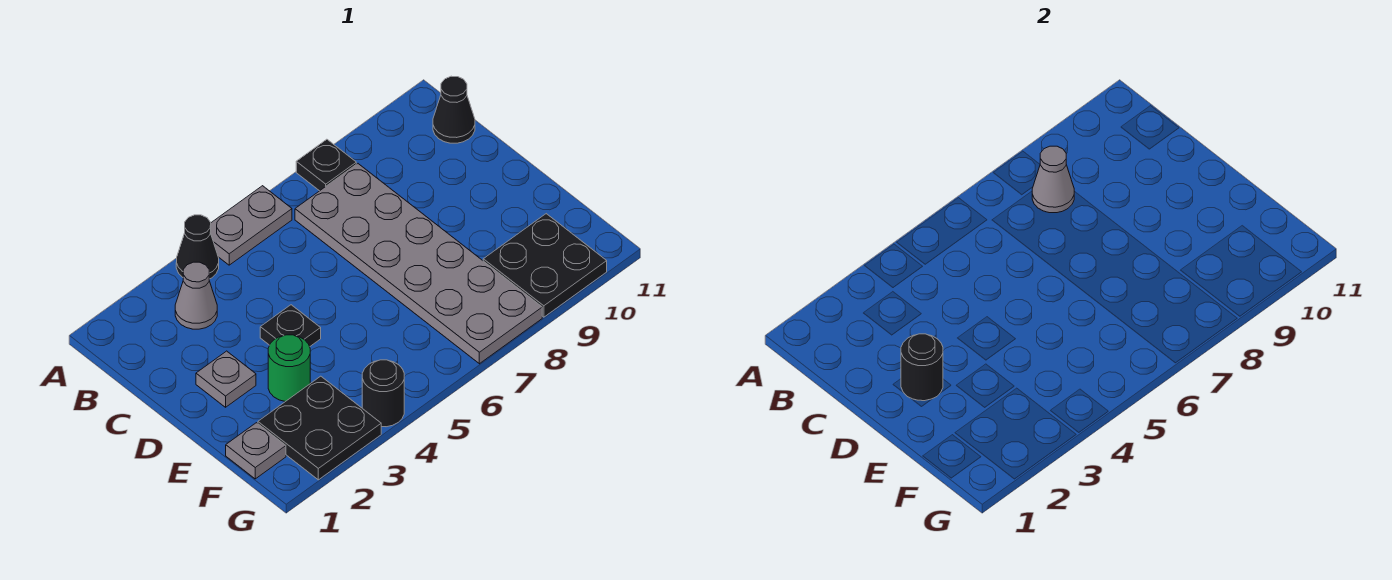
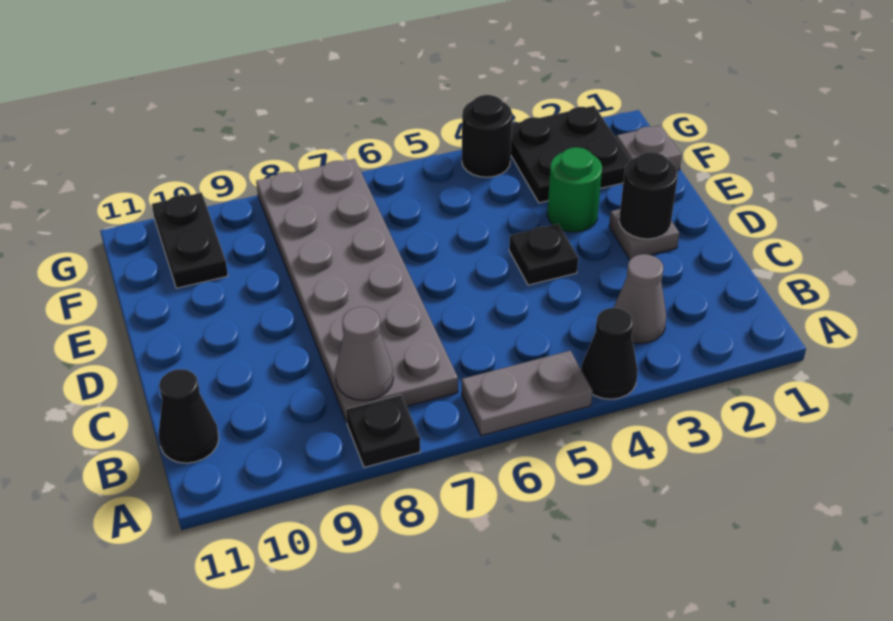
black 2x2 plate [483,214,607,317] -> black 1x2 plate [152,193,228,288]

